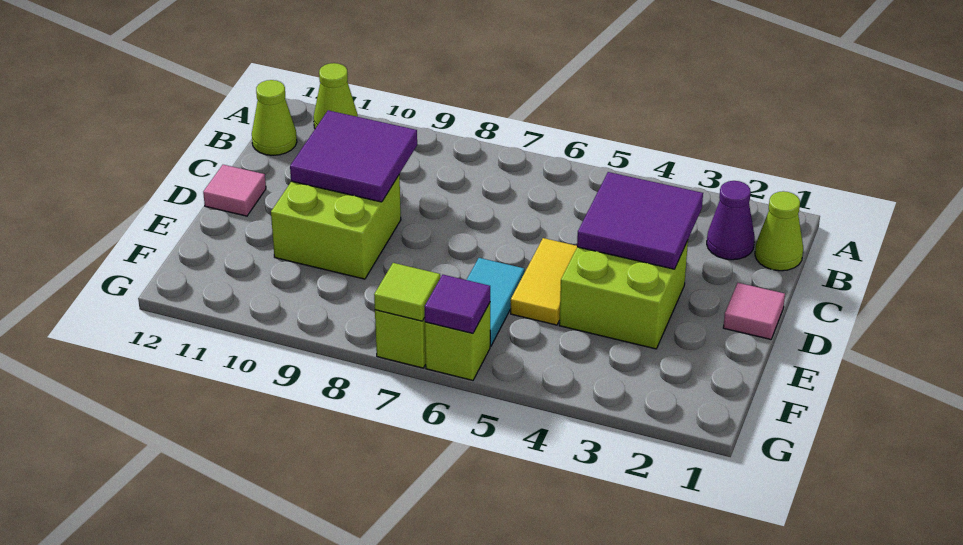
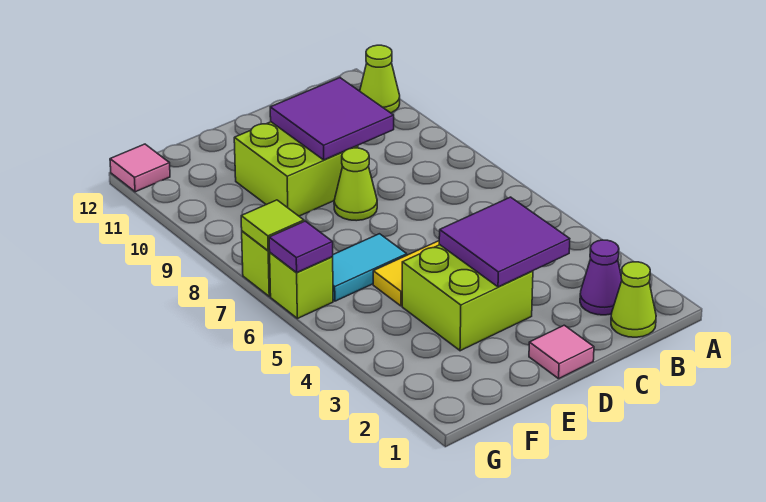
lime 1x1 cone [252,80,297,155] -> lime 1x1 cone moved to [334,148,377,221]
pink 1x1 tile [203,165,266,216] -> pink 1x1 tile moved to [110,144,170,192]

